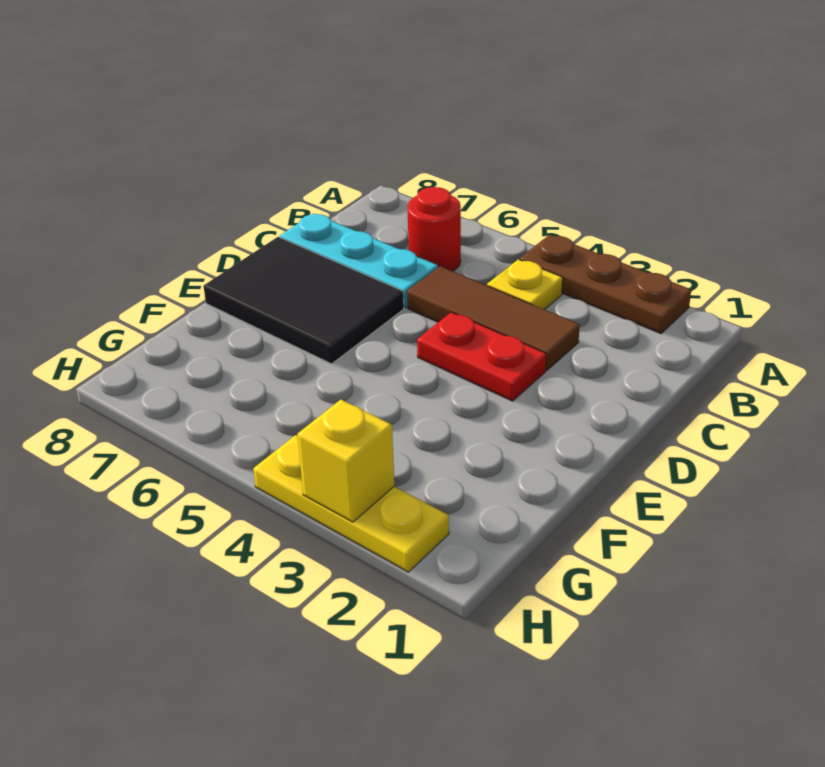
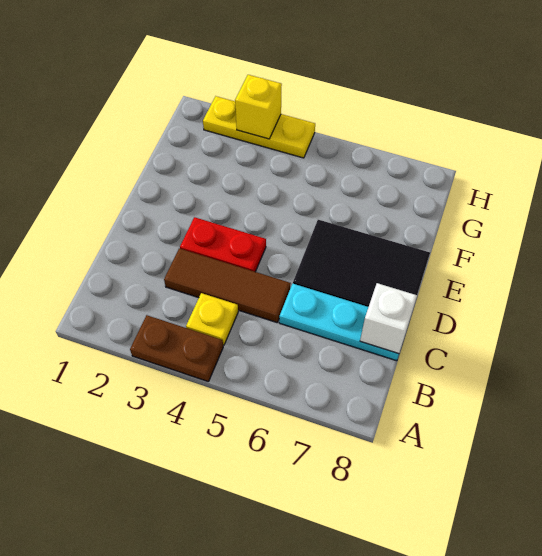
brown 1x3 plate [520,235,691,333] -> brown 1x2 plate [130,315,223,381]
red 1x1 round brick [407,187,461,271] -> none
none -> white 1x1 brick [360,283,417,354]

